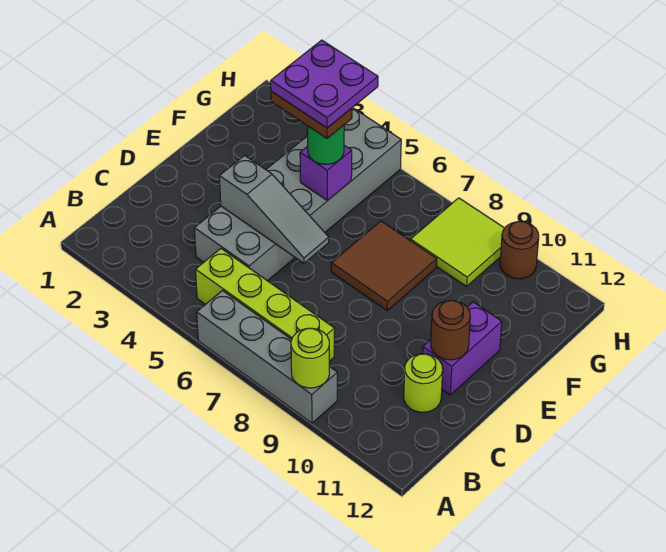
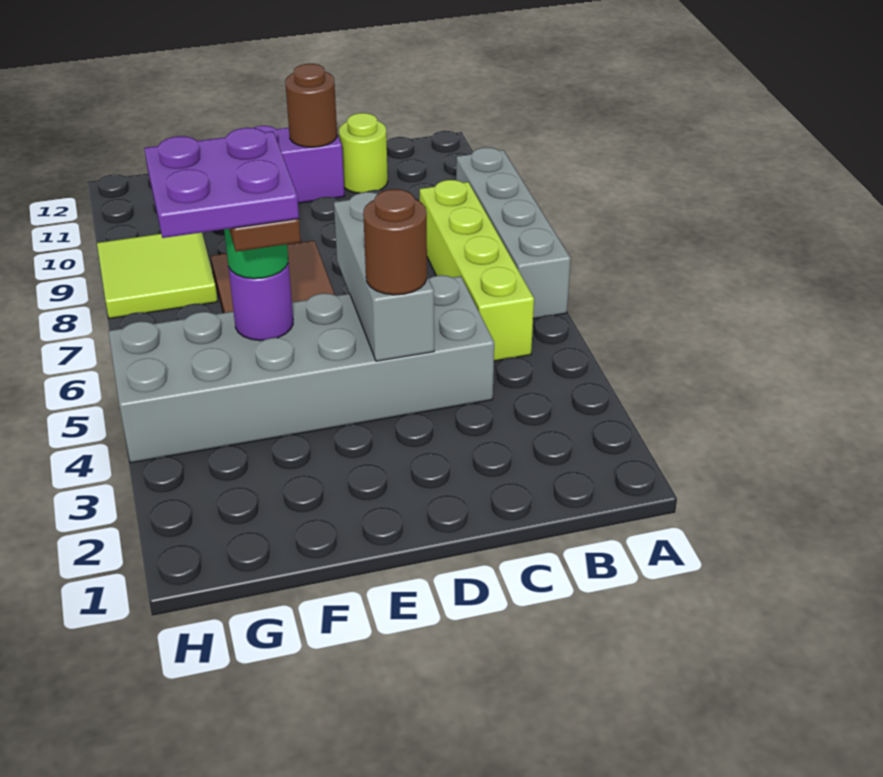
lime 1x1 round brick [291,328,329,388] -> none
grey 1x3 slope [219,155,329,263] -> grey 1x3 brick [334,192,434,361]
purple 1x1 brick [300,145,352,201] -> purple 1x1 round brick [229,262,293,341]
brown 1x1 round brick [500,222,539,279] -> brown 1x1 round brick moved to [363,189,427,295]

